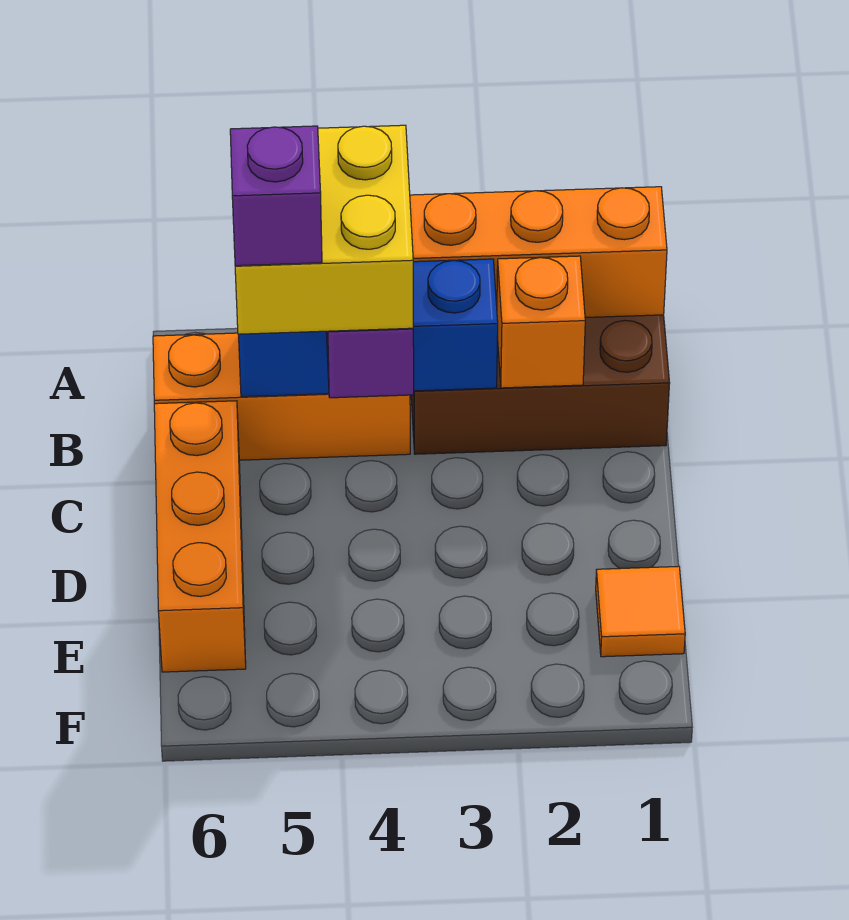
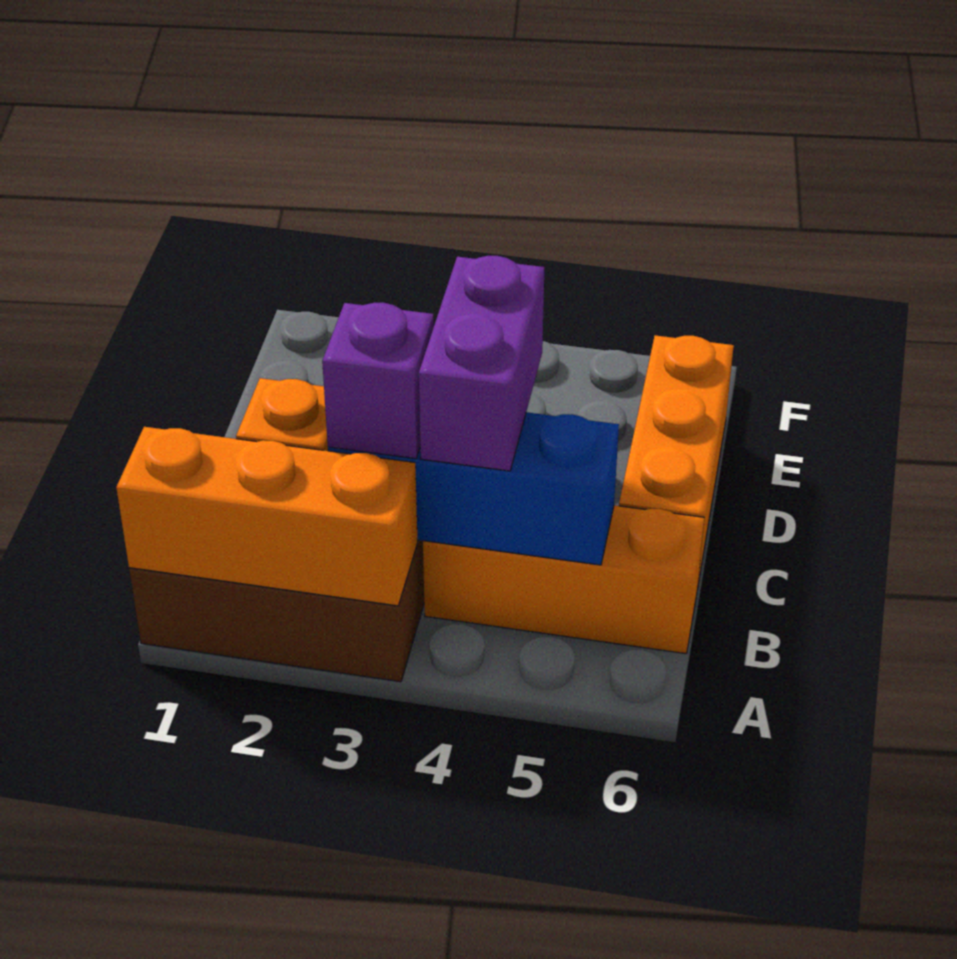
yellow 2x2 brick [235,125,413,334] -> none
purple 1x1 brick [230,126,322,266] -> purple 1x1 brick moved to [322,303,434,459]
orange 1x1 tile [596,566,685,657] -> none

